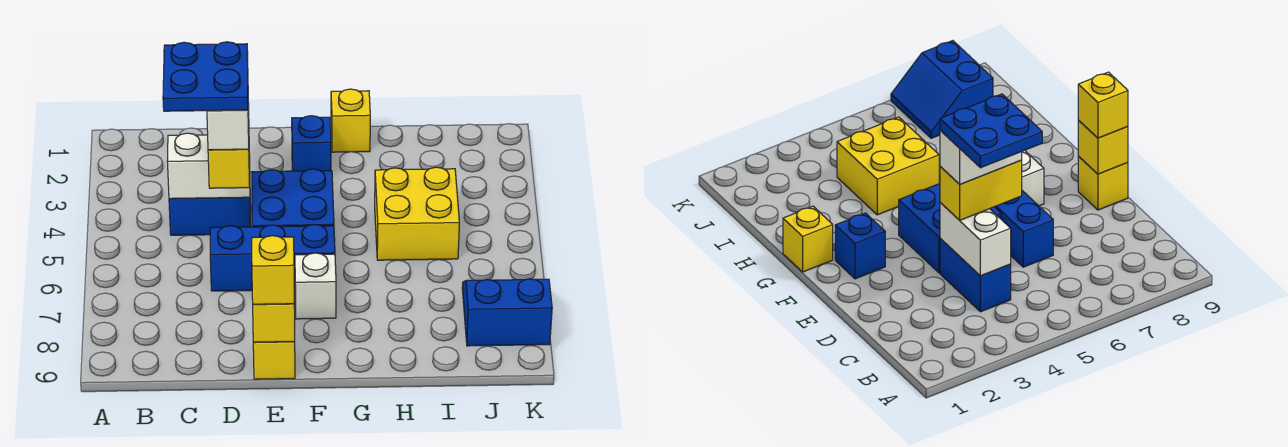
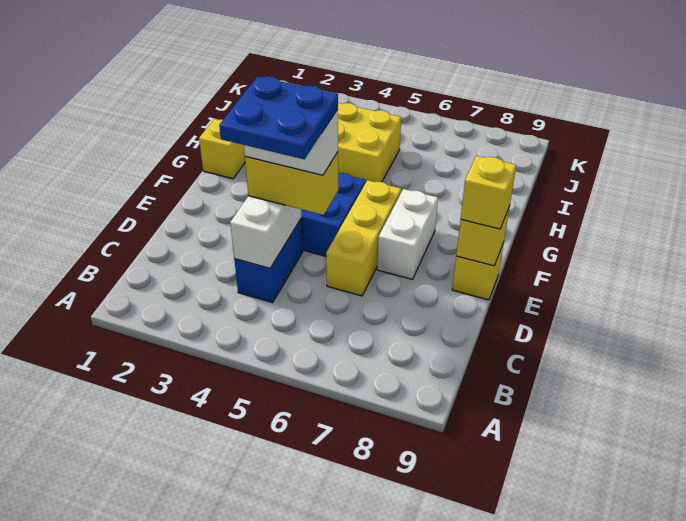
blue 1x3 brick [210,224,335,291] -> yellow 1x3 brick [326,180,401,296]
blue 1x1 brick [292,116,331,171] -> none
white 1x1 brick [295,253,336,319] -> white 1x2 brick [377,189,438,279]
blue 2x2 slope [462,279,552,346] -> none

